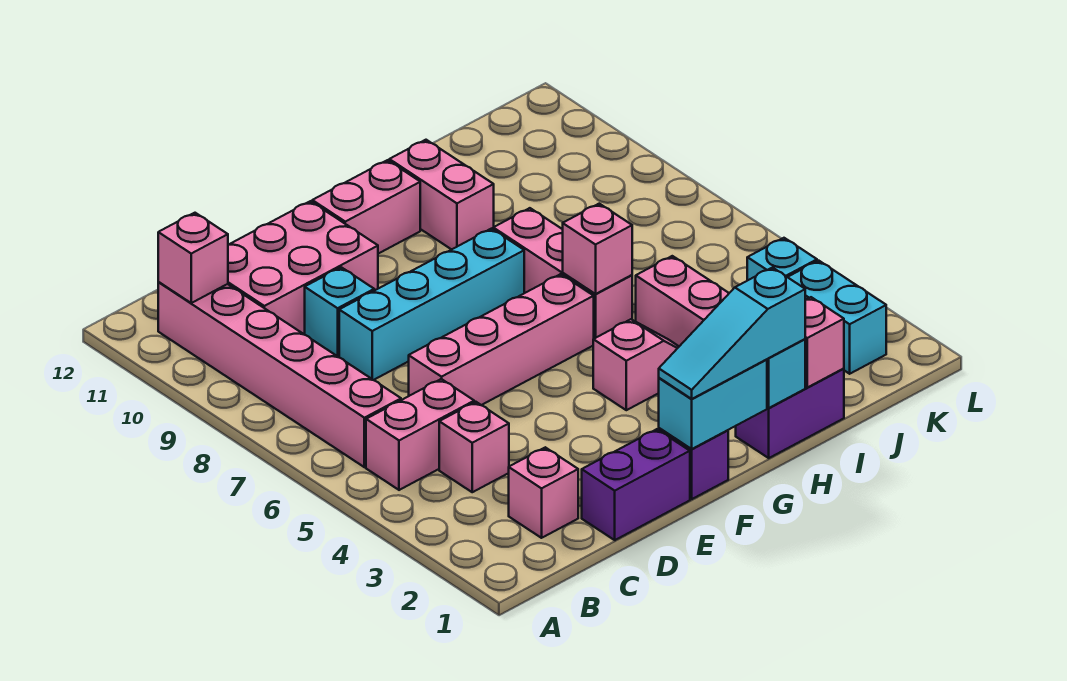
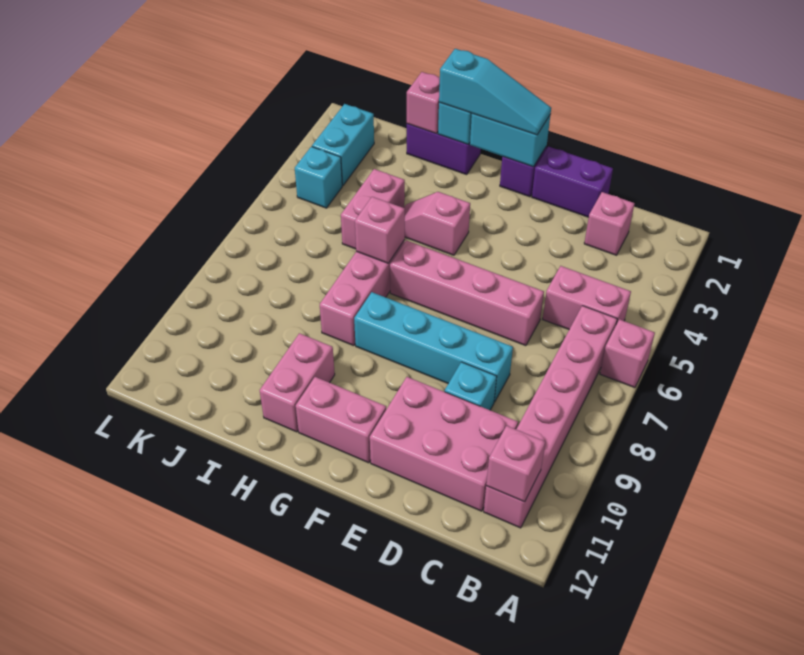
pink 1x1 brick [439,402,509,492] -> pink 1x1 brick moved to [600,319,655,388]

